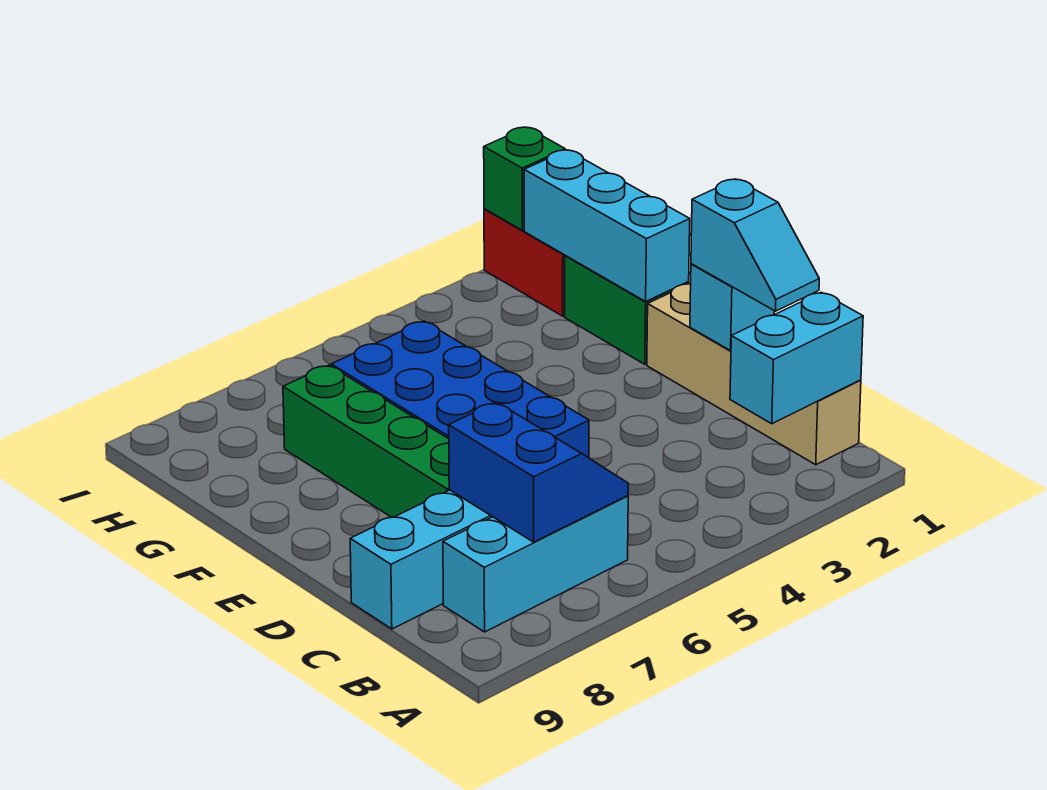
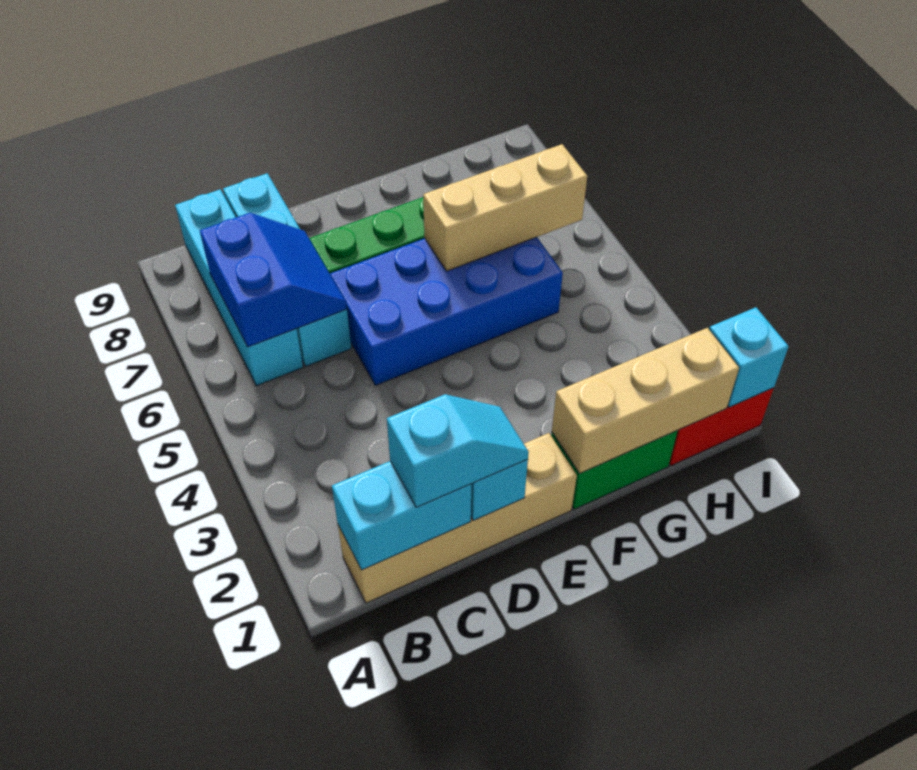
cyan 1x2 brick [730,292,863,424] -> cyan 1x2 brick turned to [332,461,471,570]
cyan 1x3 brick [443,496,628,632] -> cyan 1x4 brick [175,189,303,386]
blue 2x2 slope [449,402,628,542] -> blue 2x2 slope turned to [200,213,347,347]
cyan 1x2 slope [691,179,819,311] -> cyan 1x2 slope turned to [387,394,529,507]
cyan 1x3 brick [524,150,690,301] -> tan 1x3 brick [552,328,739,473]
none -> tan 1x3 brick [423,144,587,271]
green 1x1 brick [484,127,565,230] -> cyan 1x1 brick [709,307,789,407]

